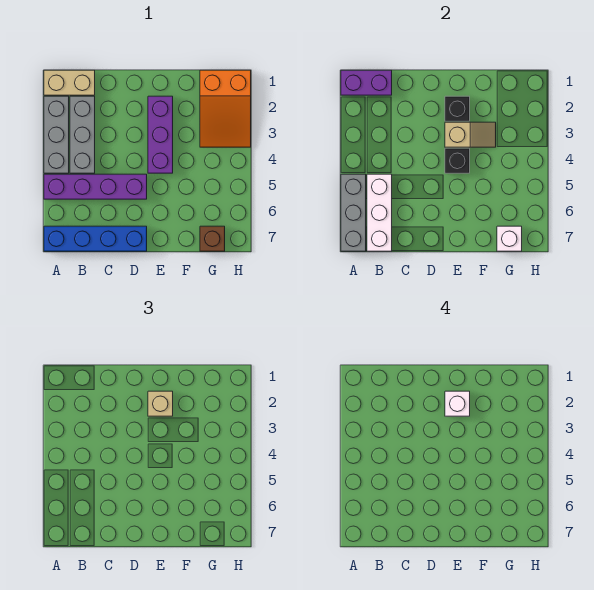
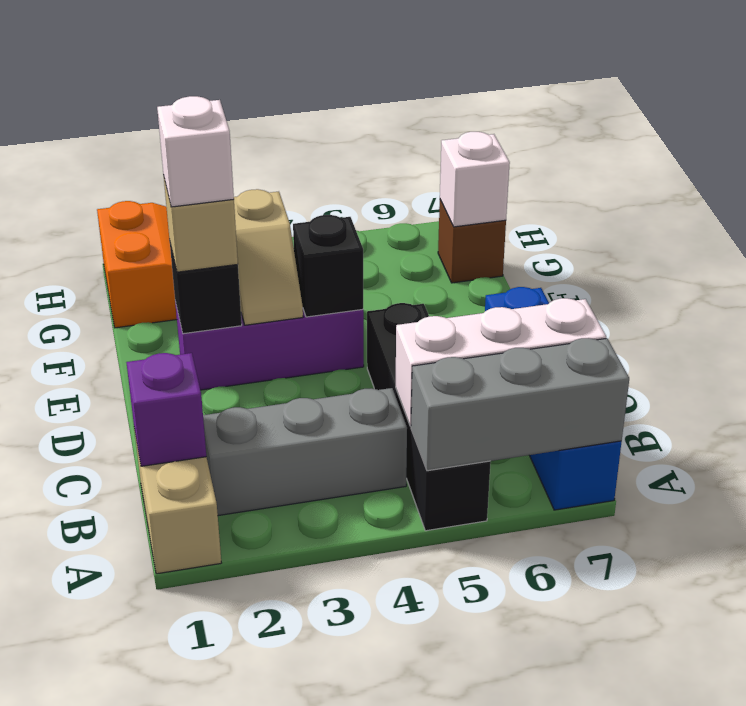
purple 1x2 brick [341,70,392,95] -> purple 1x1 brick [126,353,206,466]
grey 1x3 brick [44,96,69,173] -> none
purple 1x4 brick [44,174,147,199] -> black 1x4 brick [367,303,491,531]
tan 1x2 slope [445,122,496,147] -> tan 1x2 slope turned to [234,189,303,325]

